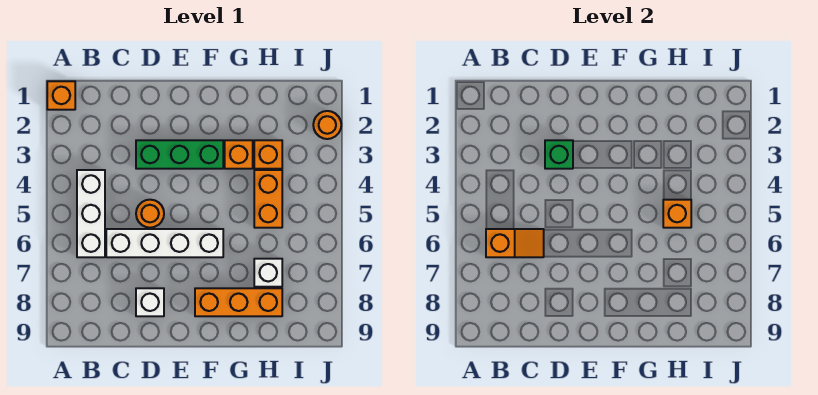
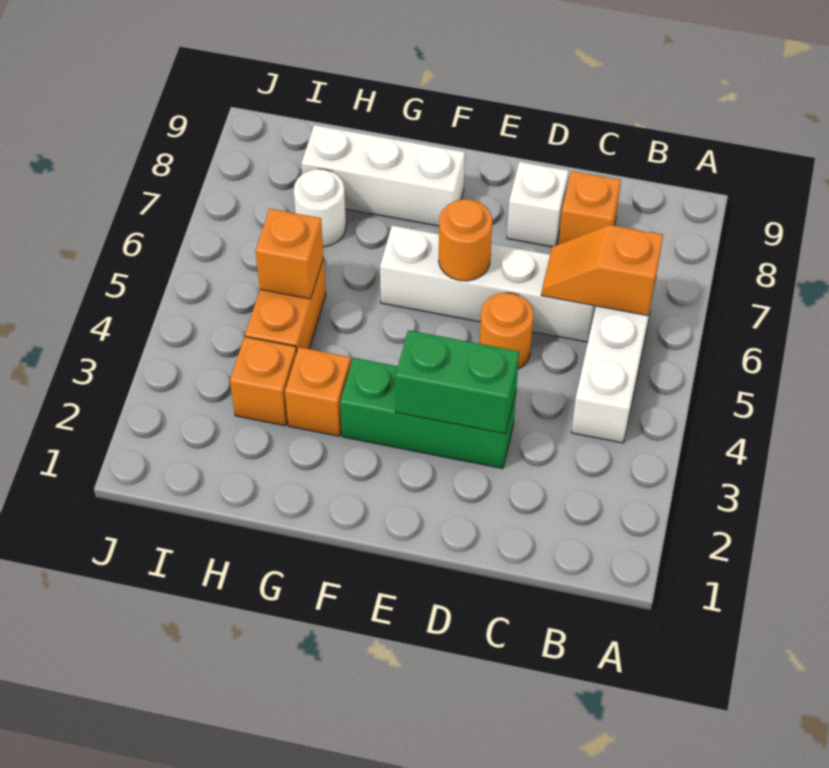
orange 1x1 brick [47,81,75,110] -> orange 1x1 brick moved to [559,171,621,244]
green 1x1 brick [545,140,573,169] -> green 1x2 brick [395,330,519,434]
orange 1x3 brick [195,288,282,316] -> white 1x3 brick [301,125,465,226]
white 1x1 brick [254,259,282,287] -> white 1x1 round brick [294,169,346,247]
orange 1x1 round brick [313,111,341,139] -> orange 1x1 round brick moved to [439,199,492,281]

